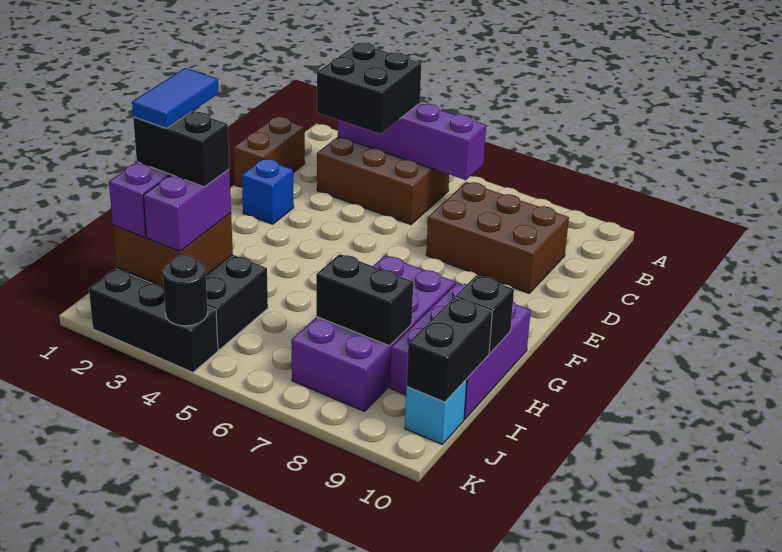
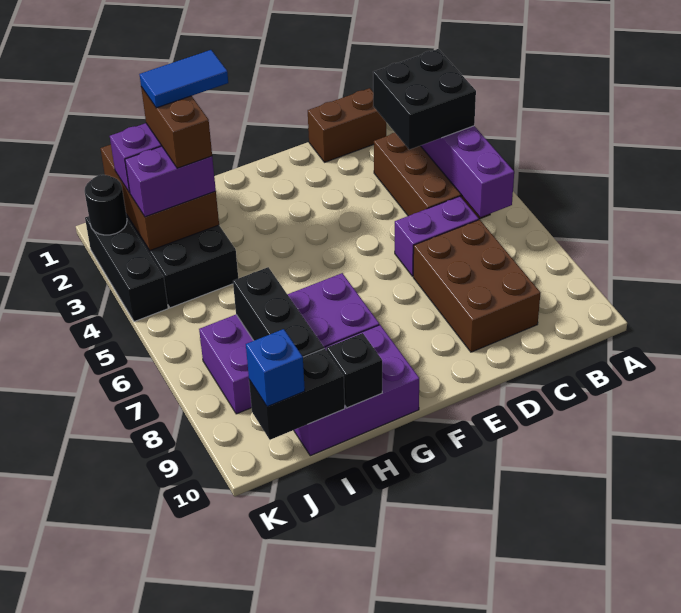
none -> purple 1x2 brick [395,196,479,276]
blue 1x1 brick [242,159,294,224] -> blue 1x1 brick moved to [246,329,305,407]
brown 2x2 brick [113,213,233,286] -> brown 2x3 brick [101,145,219,251]
black 1x2 brick [133,112,229,187] -> brown 1x2 brick [141,87,212,168]
black 1x2 brick [316,254,413,346] -> black 1x3 brick [233,267,324,357]
cyan 1x1 brick [405,379,467,444] -> none
black 1x1 round brick [162,255,208,326] -> black 1x1 round brick moved to [85,175,127,235]

